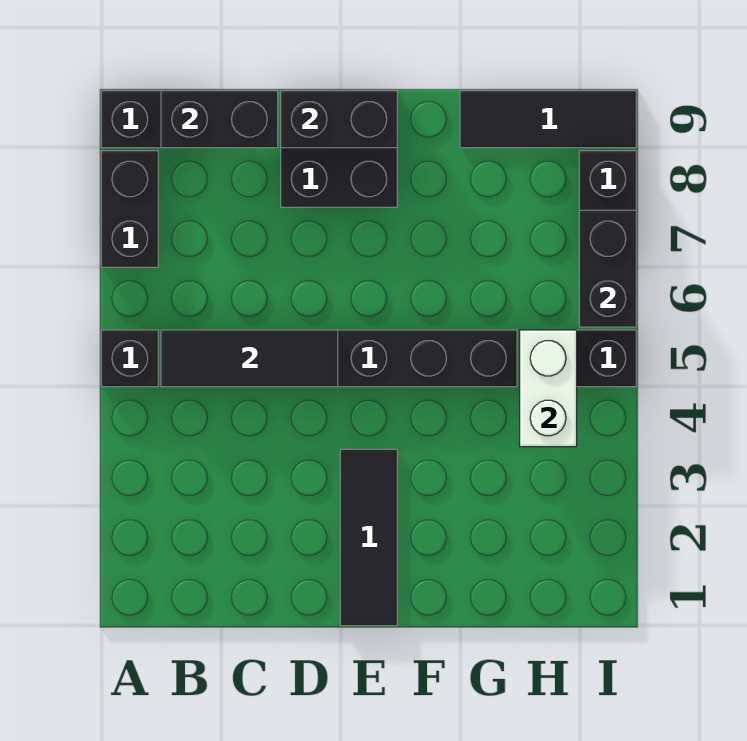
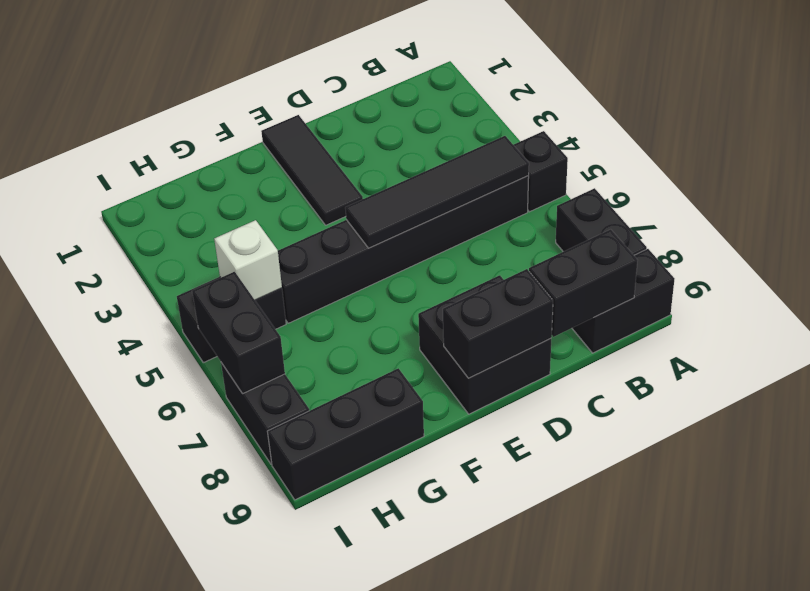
black 1x3 tile [161,330,338,387] -> black 1x4 tile [345,136,529,248]
black 1x3 tile [460,91,636,148] -> black 1x3 brick [267,368,424,500]
white 1x2 brick [520,330,577,447] -> white 1x1 brick [214,220,282,300]

